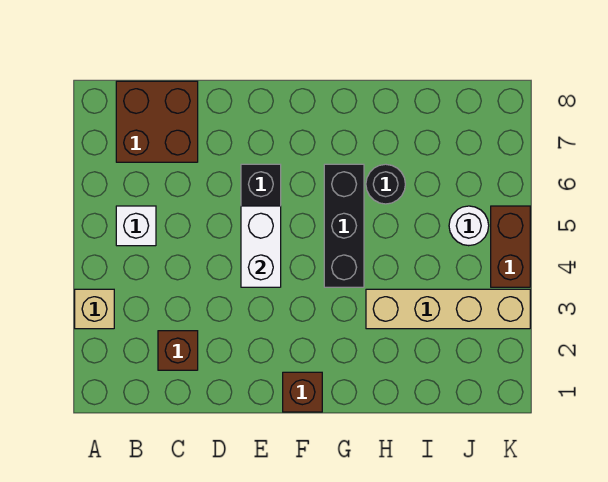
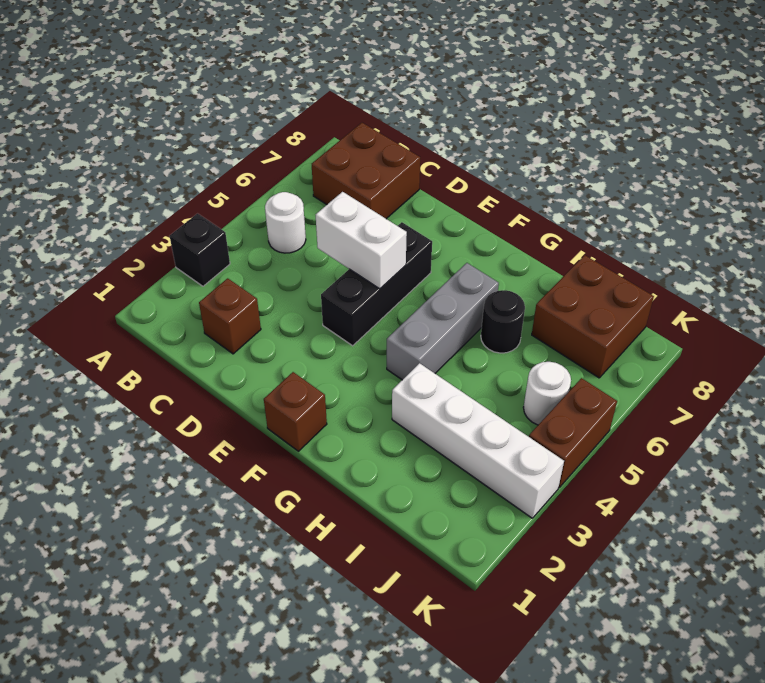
tan 1x1 brick [75,289,114,329] -> black 1x1 brick [170,214,230,286]
white 1x1 brick [116,206,156,246] -> white 1x1 round brick [265,192,306,253]
white 1x2 brick [241,206,281,287] -> white 1x2 brick turned to [316,192,407,289]
black 1x3 brick [324,164,364,287] -> grey 1x3 brick [387,263,499,380]
tan 1x4 brick [366,289,530,329] -> white 1x4 brick [392,363,564,518]
none -> brown 2x2 brick [532,255,654,378]

